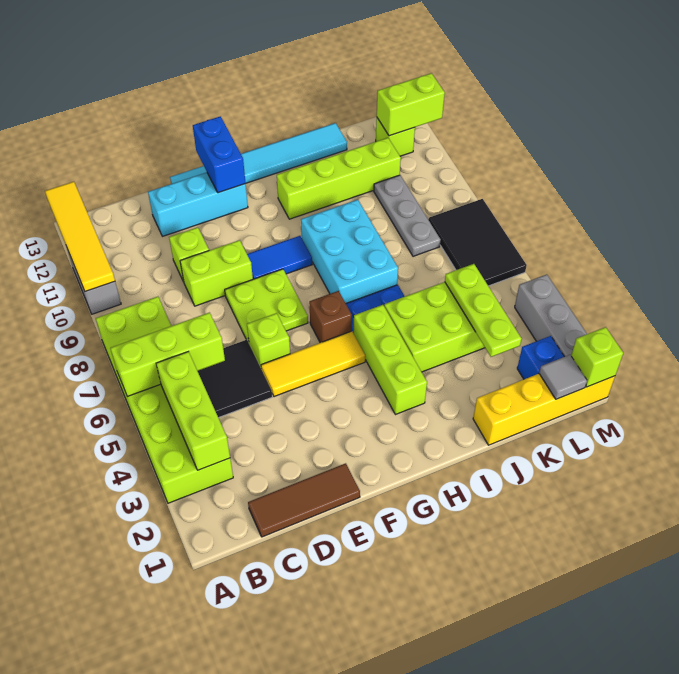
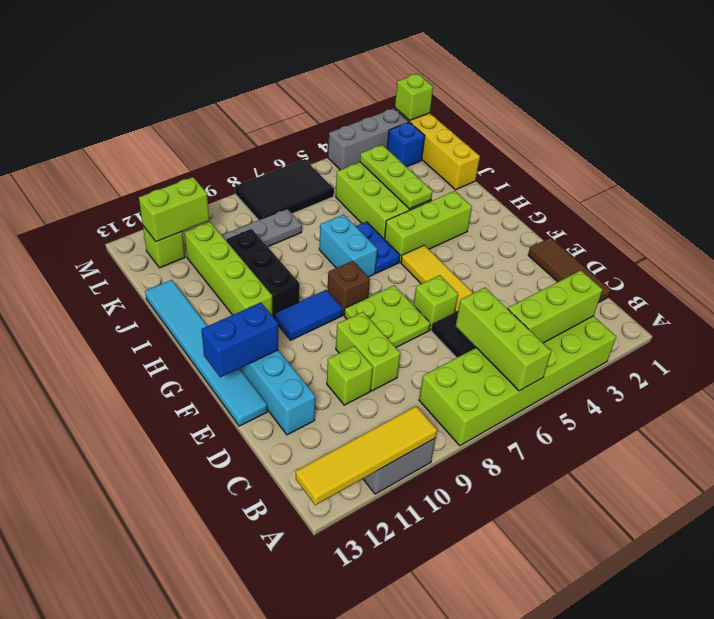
blue 1x2 tile [247,236,312,279] -> blue 1x2 tile turned to [275,290,343,340]
brown 1x1 brick [309,291,352,343] -> brown 1x1 brick moved to [327,261,370,315]
cyan 2x3 brick [301,200,398,303] -> cyan 1x2 brick [319,214,377,277]
none -> black 1x3 brick [226,229,300,319]
lime 1x3 plate [445,264,522,357] -> lime 1x3 plate turned to [360,145,433,209]
grey 1x1 tile [539,355,587,399] -> none
lime 1x2 brick [377,73,445,136] -> lime 1x2 brick turned to [139,177,209,242]

